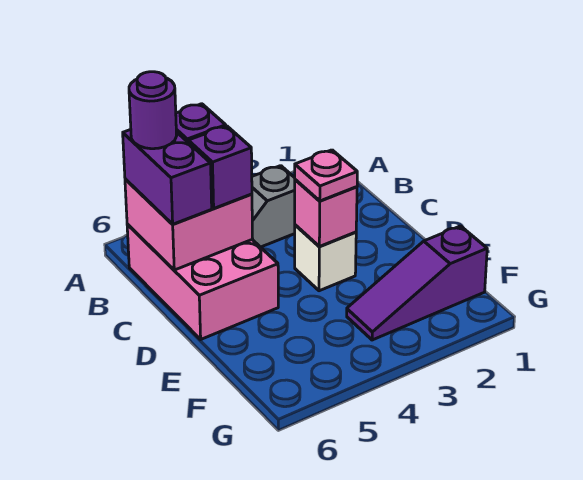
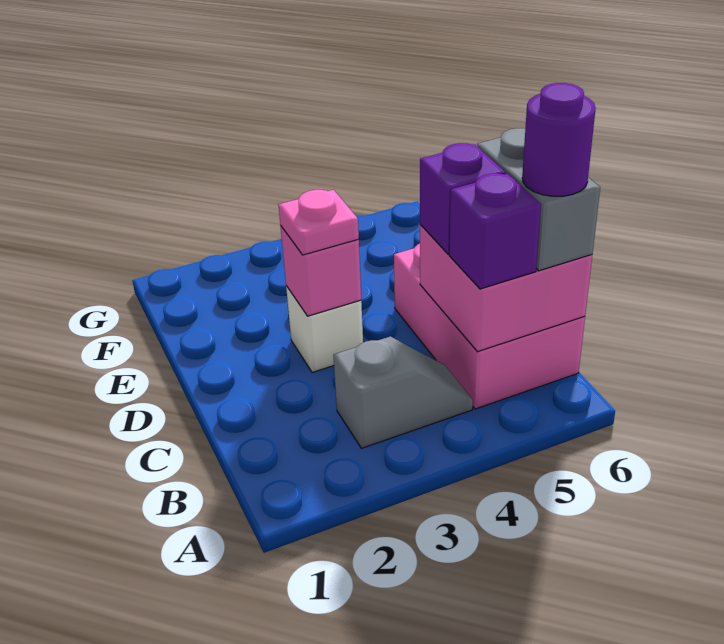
purple 1x2 brick [123,130,212,224] -> grey 1x2 brick [477,128,600,271]
purple 1x3 slope [347,226,487,340] -> none

